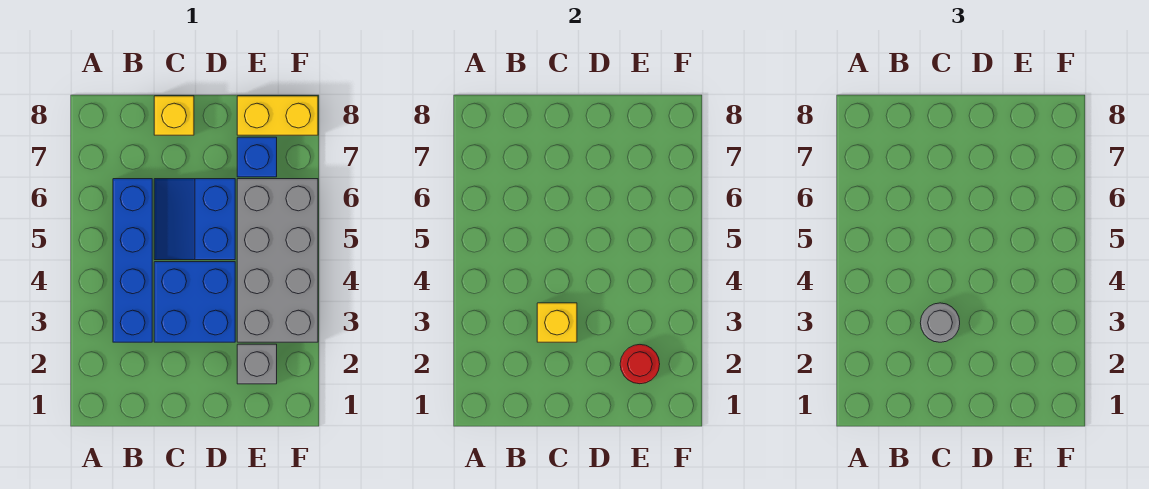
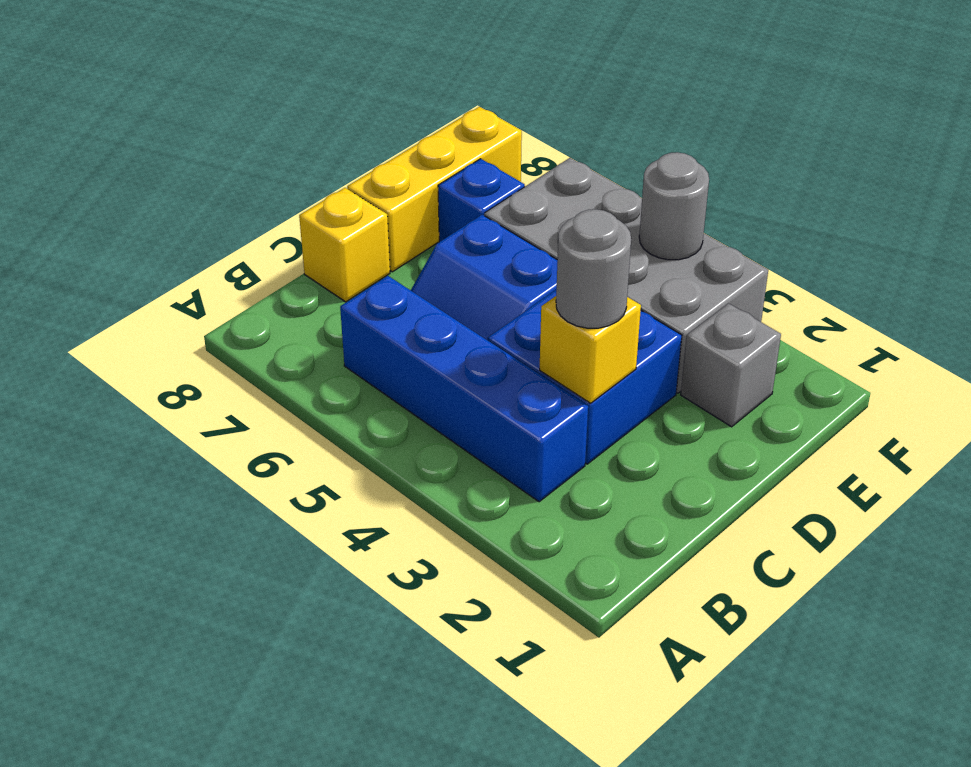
red 1x1 round brick [620,345,660,384] -> none
yellow 1x2 brick [237,96,318,135] -> yellow 1x3 brick [347,107,522,272]
none -> grey 1x1 round brick [639,152,709,260]

